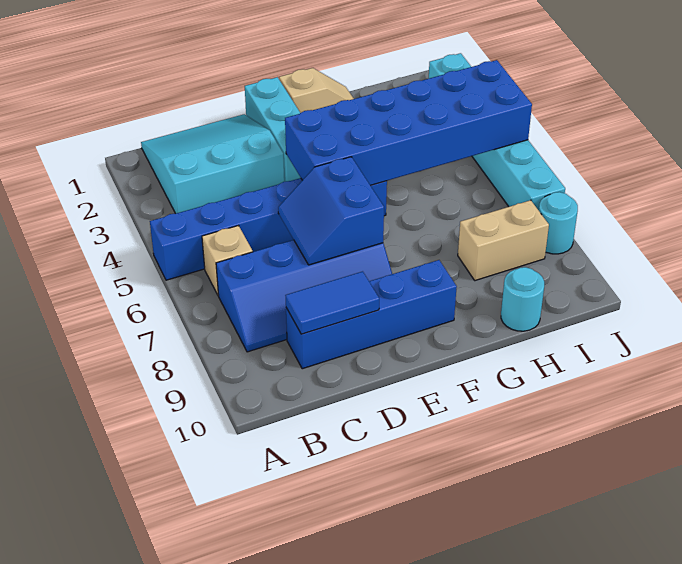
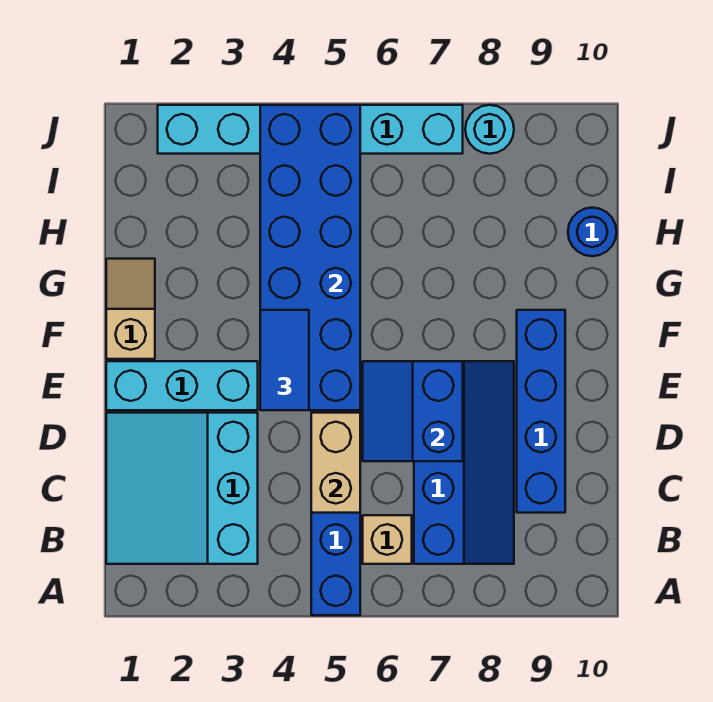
blue 1x2 tile [285,271,379,334] -> blue 1x2 tile moved to [260,310,309,410]
blue 2x2 slope [278,157,384,265] -> blue 2x2 slope turned to [363,361,463,461]
tan 1x2 brick [458,200,549,281] -> tan 1x2 brick moved to [311,413,360,513]
cyan 1x1 round brick [501,267,544,331] -> blue 1x1 round brick [568,208,617,256]

